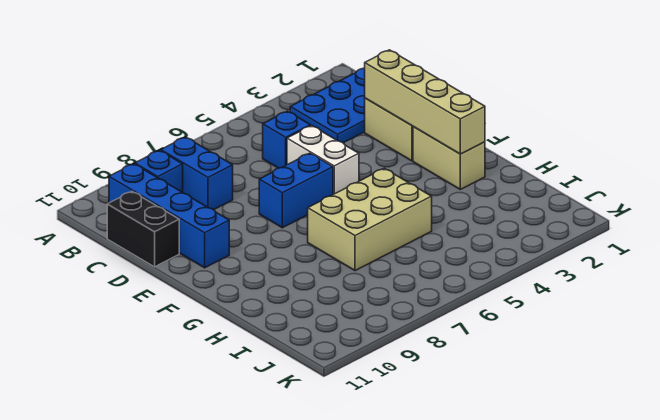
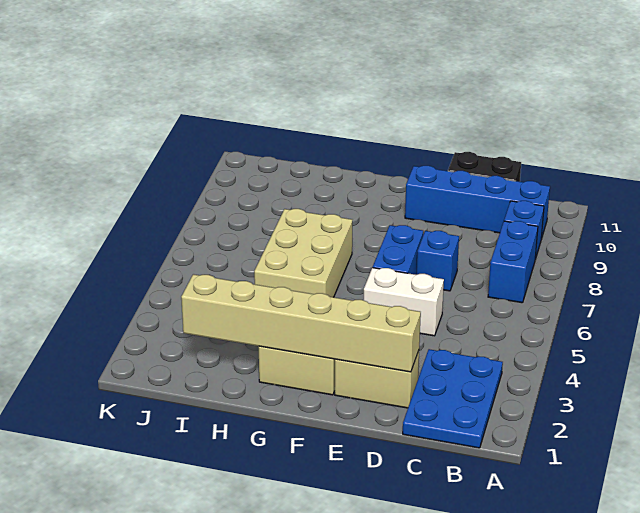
blue 1x2 brick [161,137,233,210] -> blue 1x2 brick turned to [488,221,538,303]
blue 1x1 brick [263,111,310,168] -> blue 1x1 brick moved to [417,231,459,291]
tan 1x4 brick [365,50,485,154] -> tan 1x6 brick [181,274,421,372]

